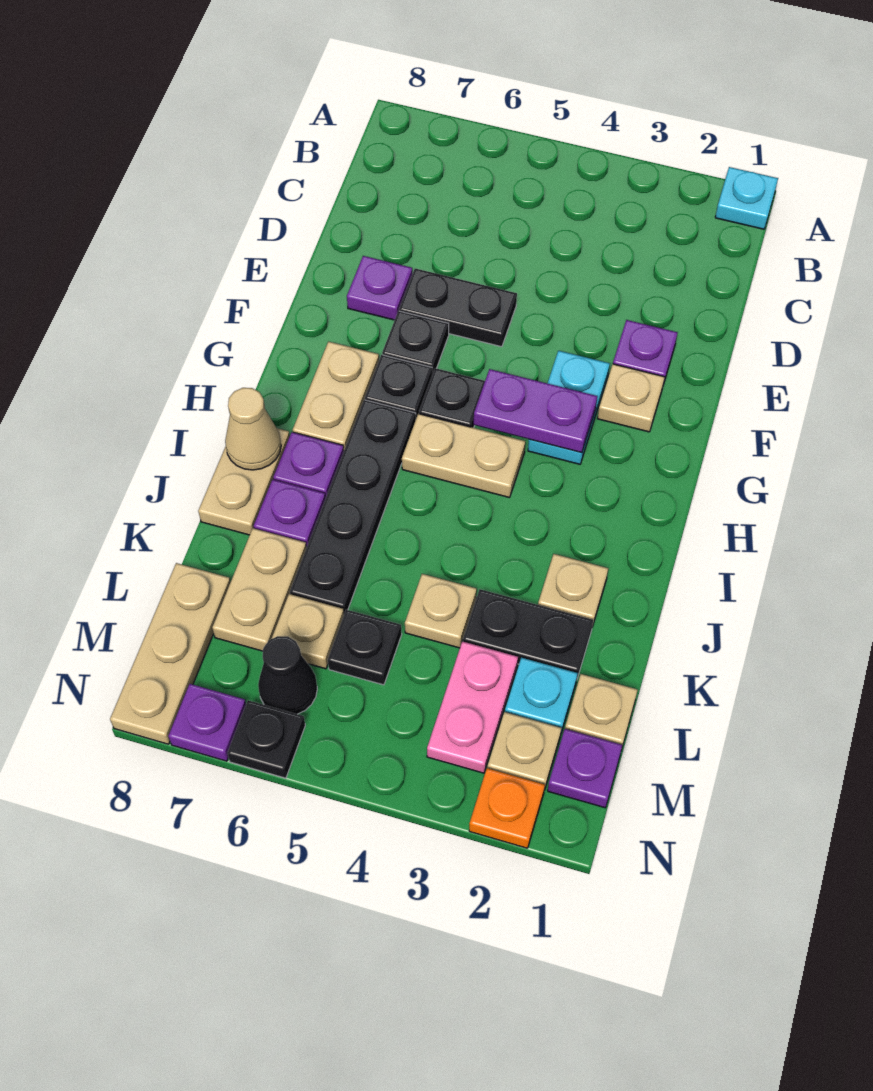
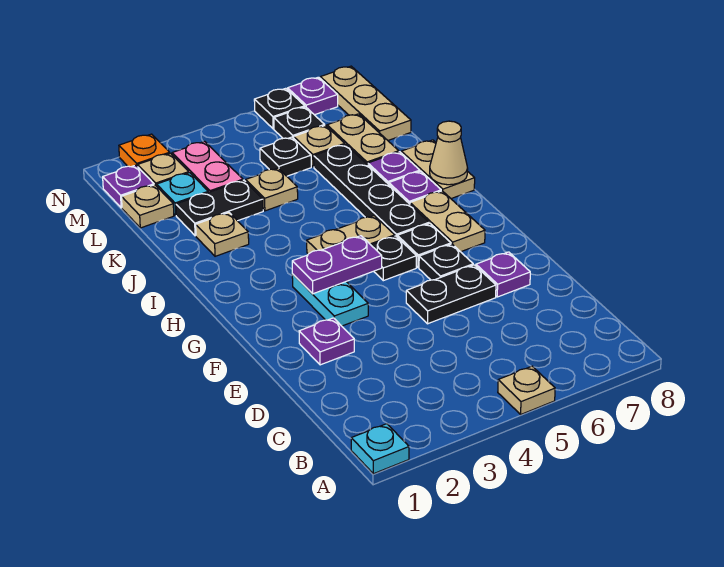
tan 1x1 plate [598,364,665,432] -> tan 1x1 plate moved to [498,366,555,414]
black 1x1 cone [258,636,317,714] -> black 1x1 plate [274,107,325,138]

